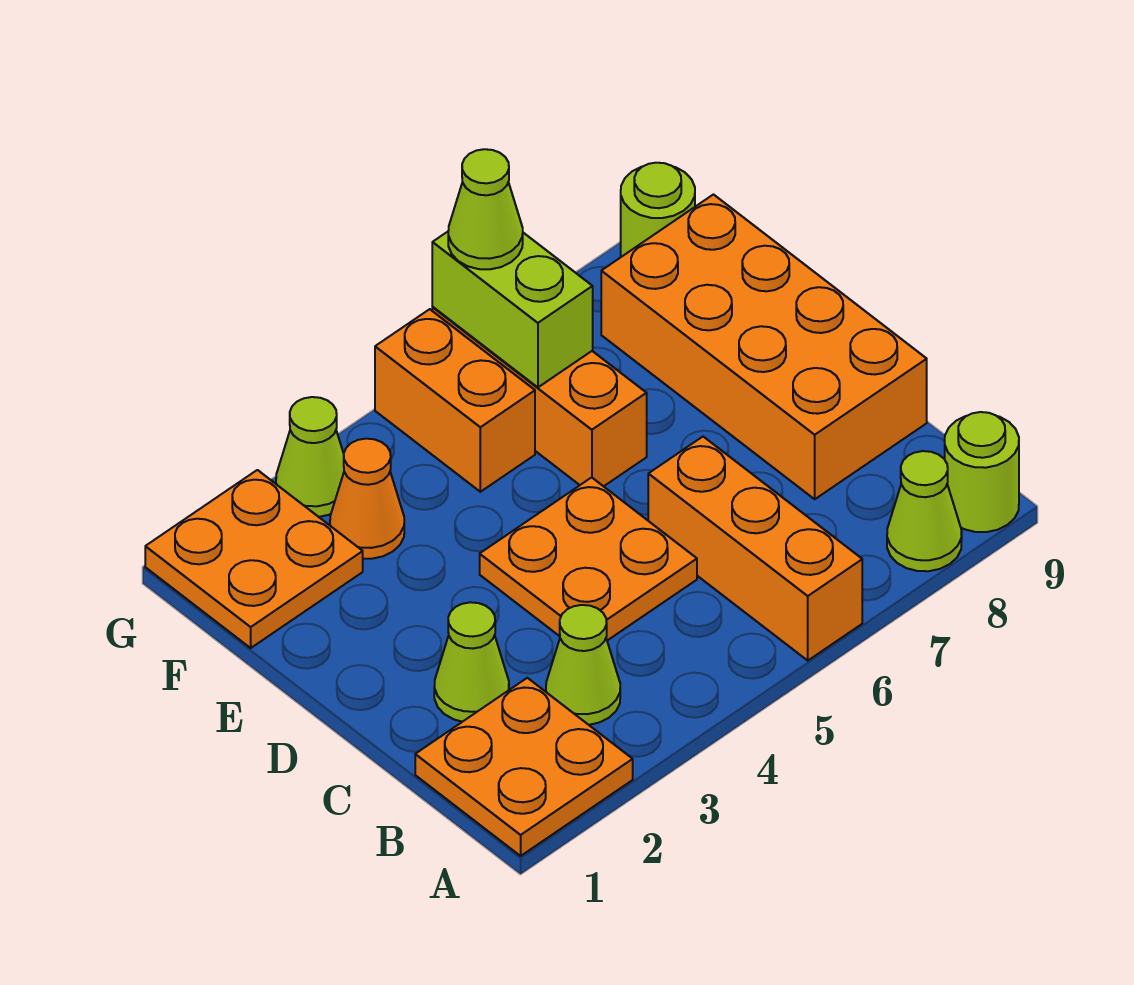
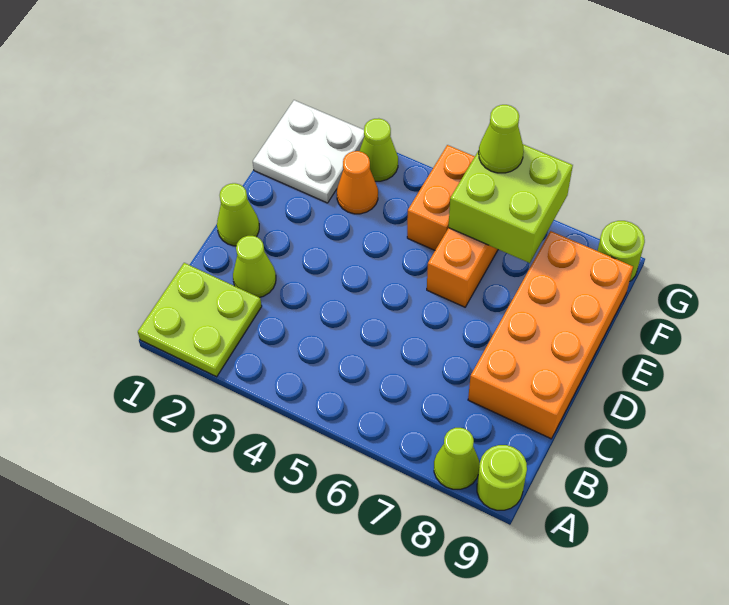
orange 2x2 plate [415,678,633,856] -> lime 2x2 plate [138,263,262,377]
orange 1x3 brick [648,437,862,660] -> none
lime 1x1 cone [546,605,620,725] -> lime 1x1 cone moved to [217,183,259,246]
orange 2x2 plate [480,477,697,640] -> none
orange 2x2 plate [145,470,363,648] -> white 2x2 plate [253,100,364,203]
lime 1x2 brick [432,232,593,387] -> lime 2x2 brick [449,144,573,263]

